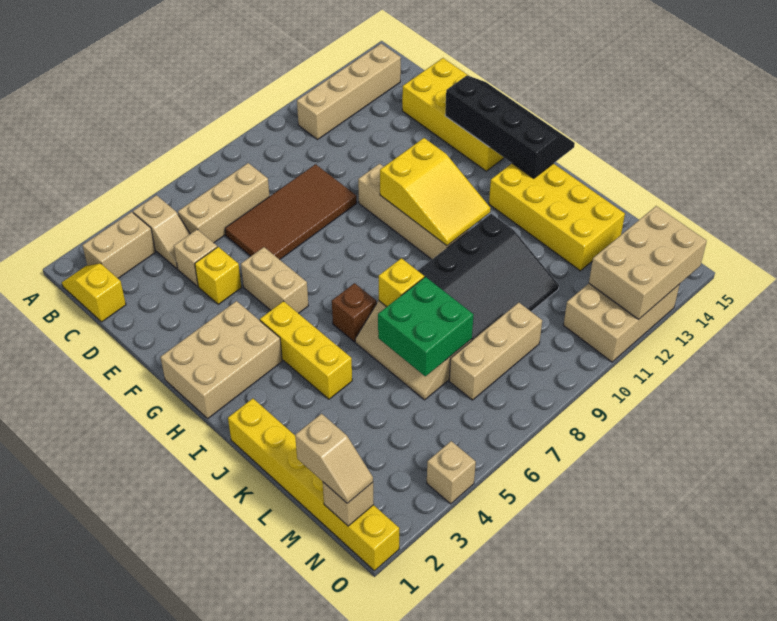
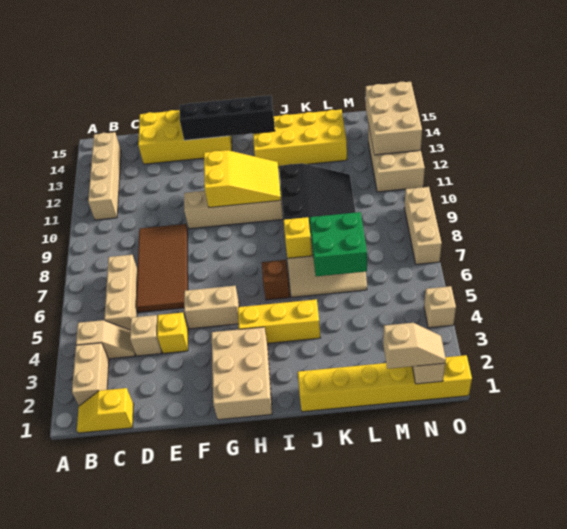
tan 1x3 brick [449,303,542,400] -> tan 1x3 brick moved to [404,187,442,264]

